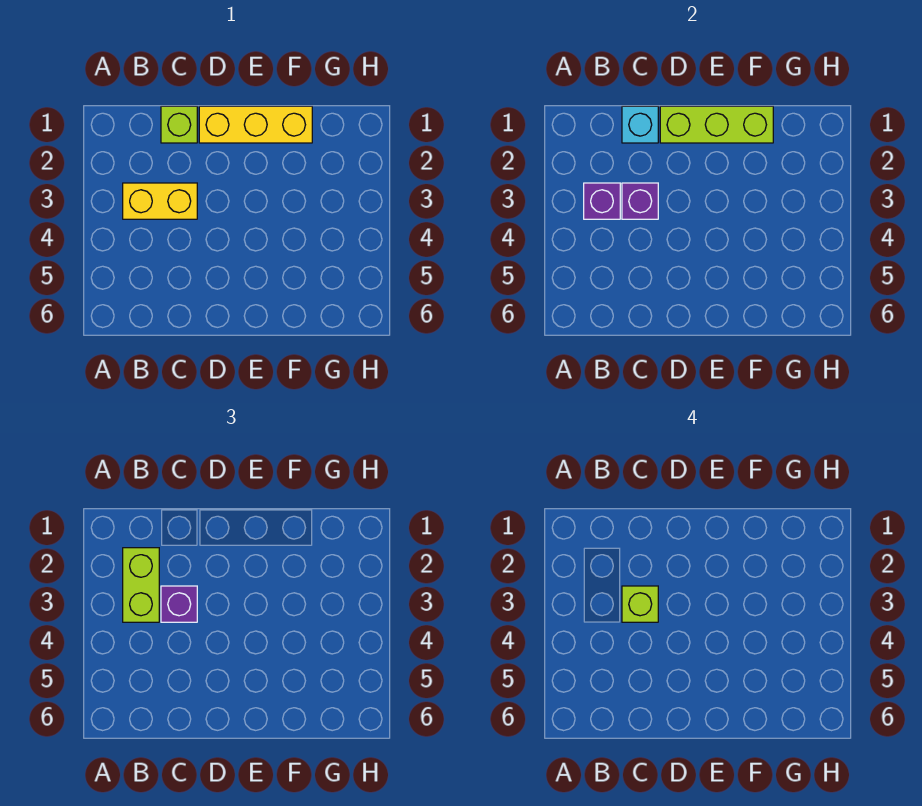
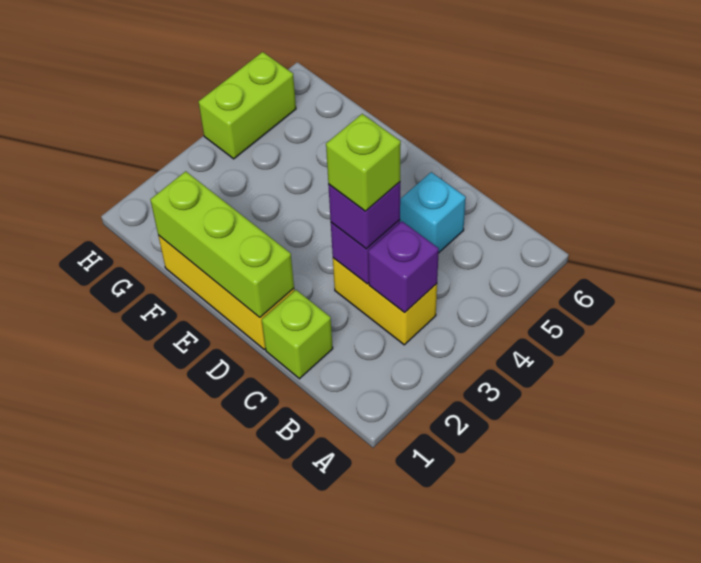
lime 1x2 brick [123,548,159,622] -> lime 1x2 brick moved to [199,52,296,159]
cyan 1x1 brick [622,106,658,143] -> cyan 1x1 brick moved to [400,172,466,252]

